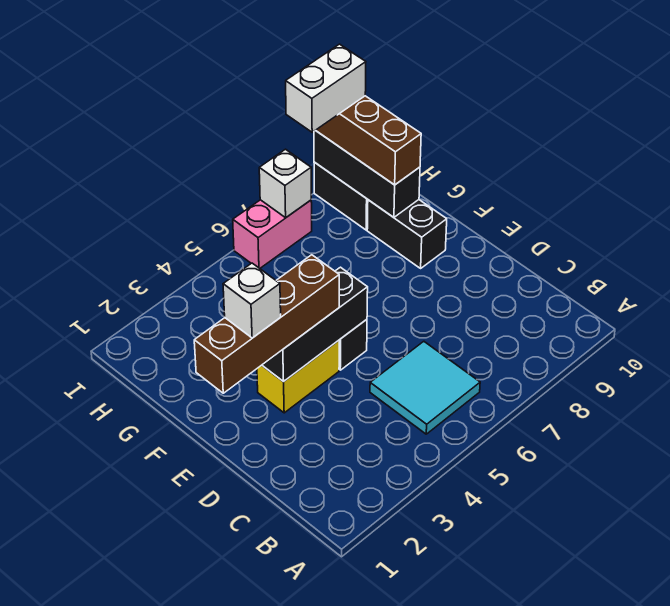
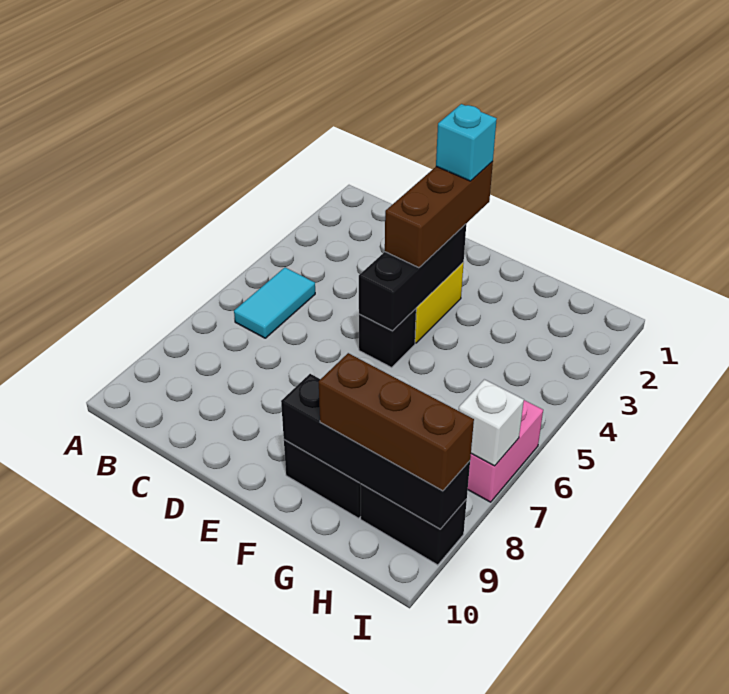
cyan 2x2 tile [370,341,480,434] -> cyan 1x2 tile [234,268,315,338]
brown 1x4 brick [194,255,339,393] -> brown 1x3 brick [385,161,493,268]
white 1x1 brick [223,263,281,338] -> cyan 1x1 brick [436,104,497,181]
black 1x3 brick [314,130,420,217] -> black 1x4 brick [281,374,470,529]
white 1x2 brick [286,44,366,132] -> none

